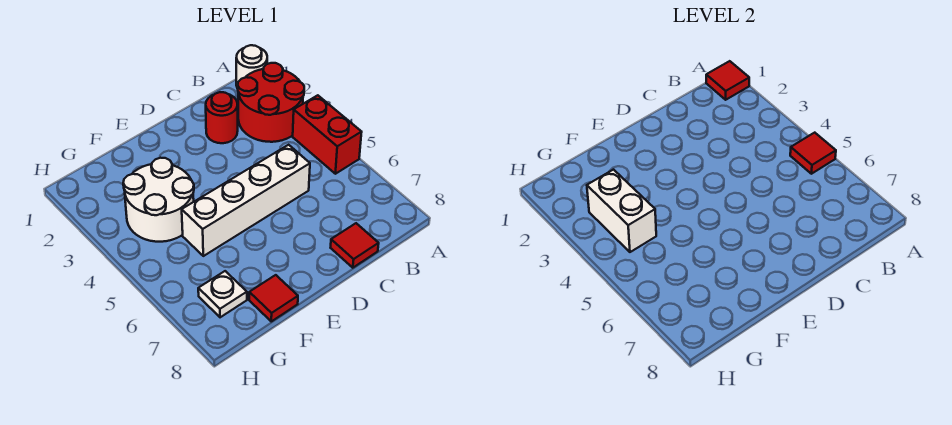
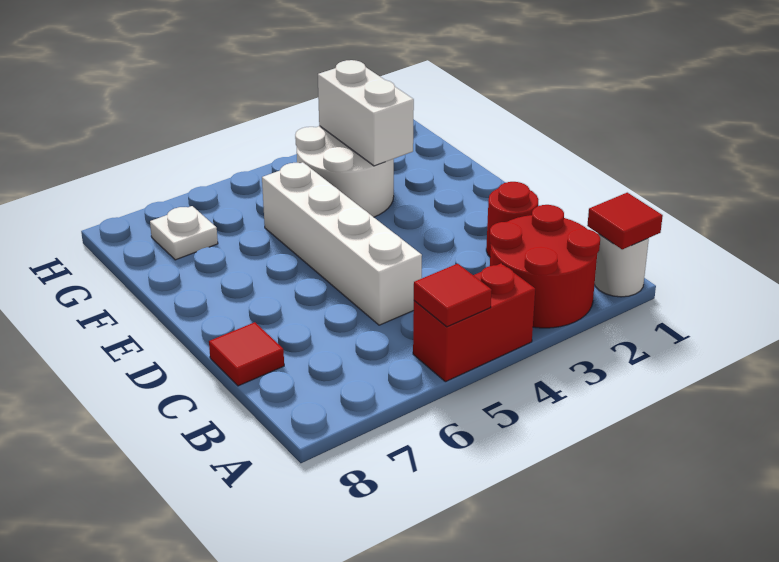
red 1x1 tile [249,275,298,321] -> none
white 1x2 brick [587,170,656,252] -> white 1x2 brick turned to [318,60,414,166]

